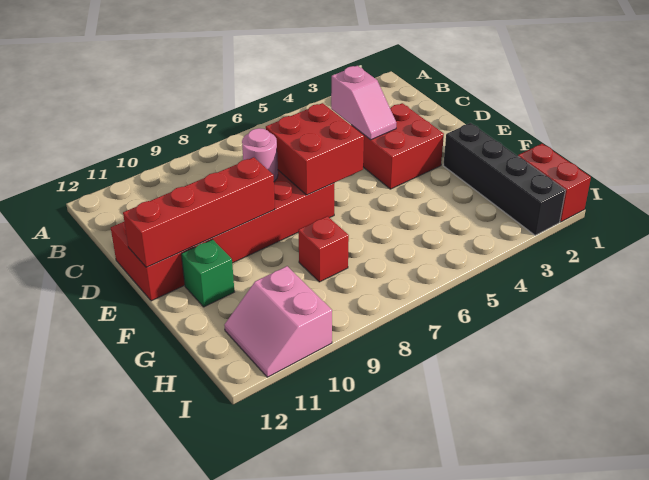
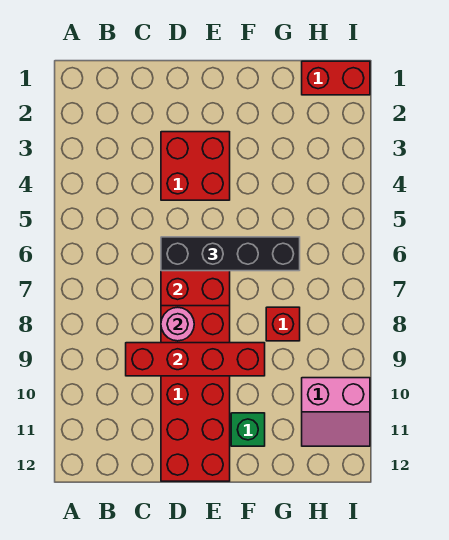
pink 1x2 slope [331,66,396,140] -> none
red 1x4 brick [123,157,275,267] -> red 1x4 brick turned to [126,343,265,376]
black 1x4 brick [443,123,566,235] -> black 1x4 brick moved to [161,237,300,271]

